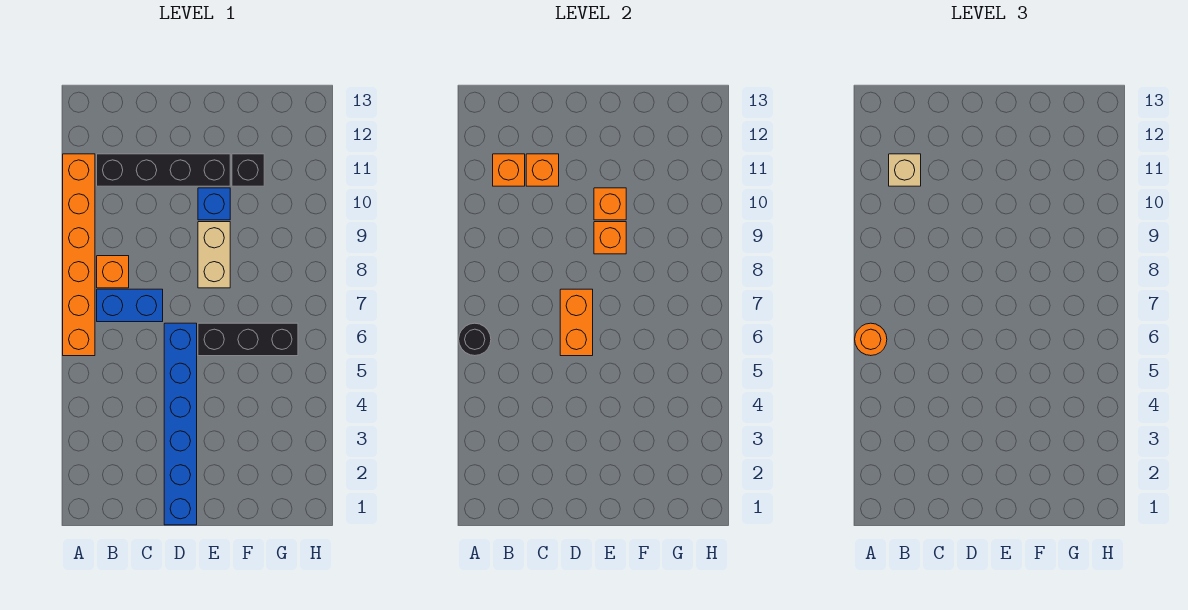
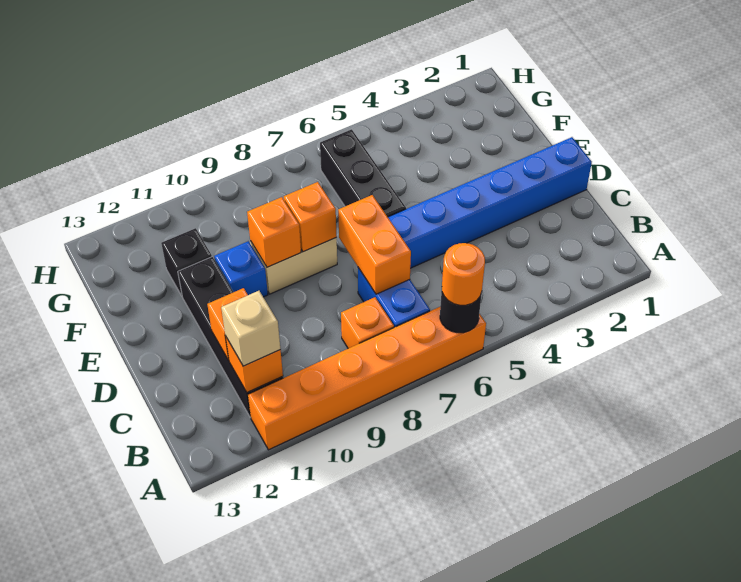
orange 1x2 brick [560,289,593,356] -> orange 1x2 brick turned to [338,195,411,294]
orange 1x1 brick [594,188,626,220] -> orange 1x1 brick moved to [284,182,337,252]

